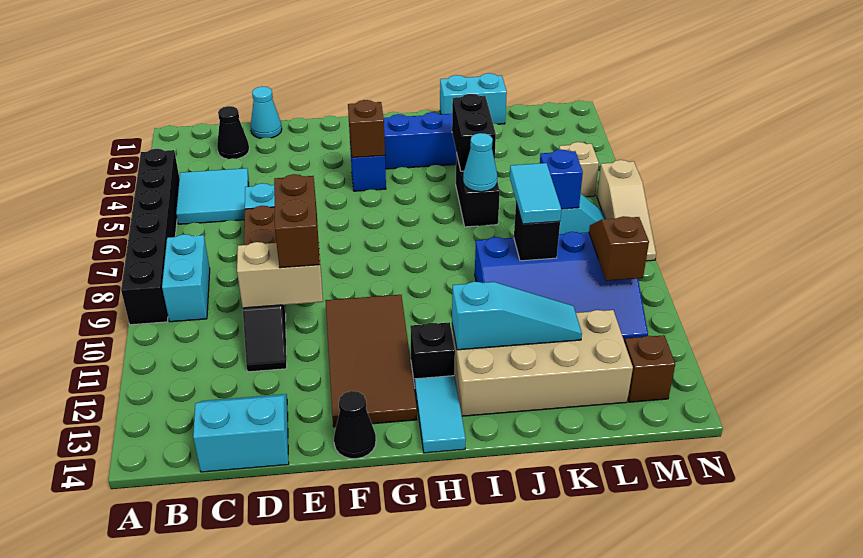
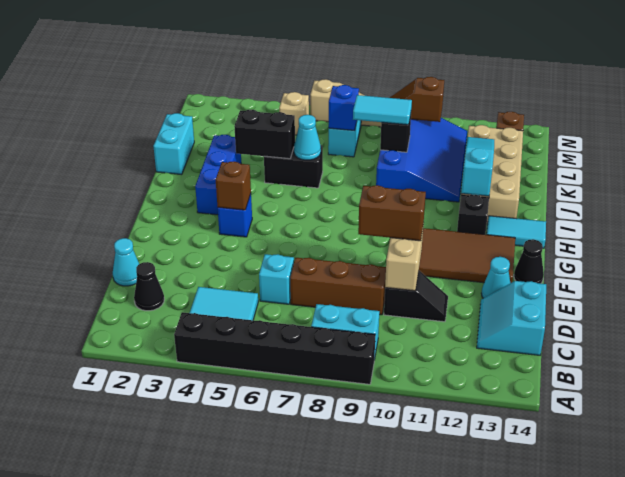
none -> cyan 1x1 cone [481,257,510,298]

